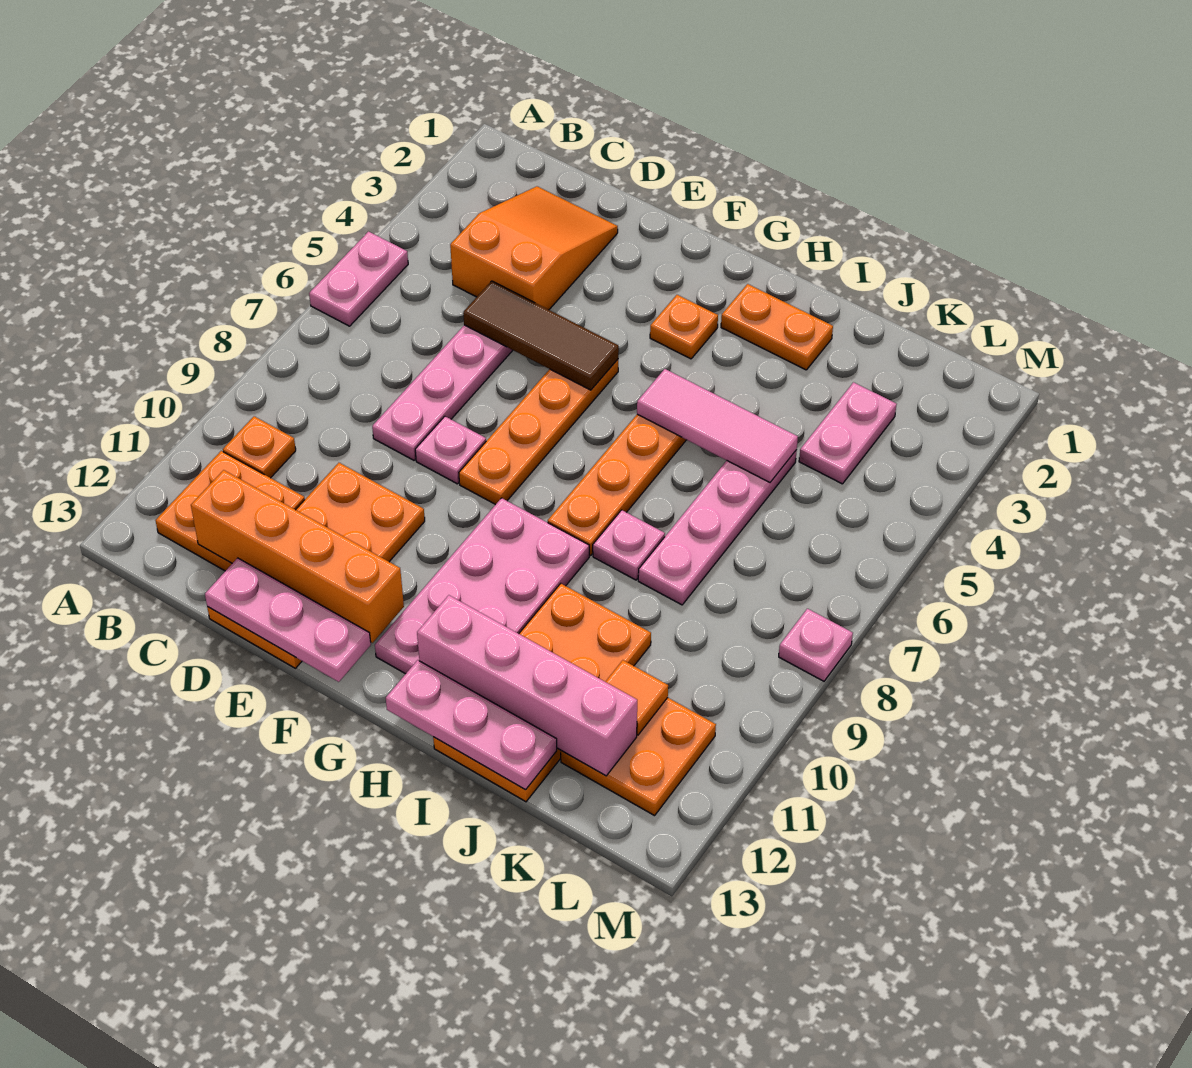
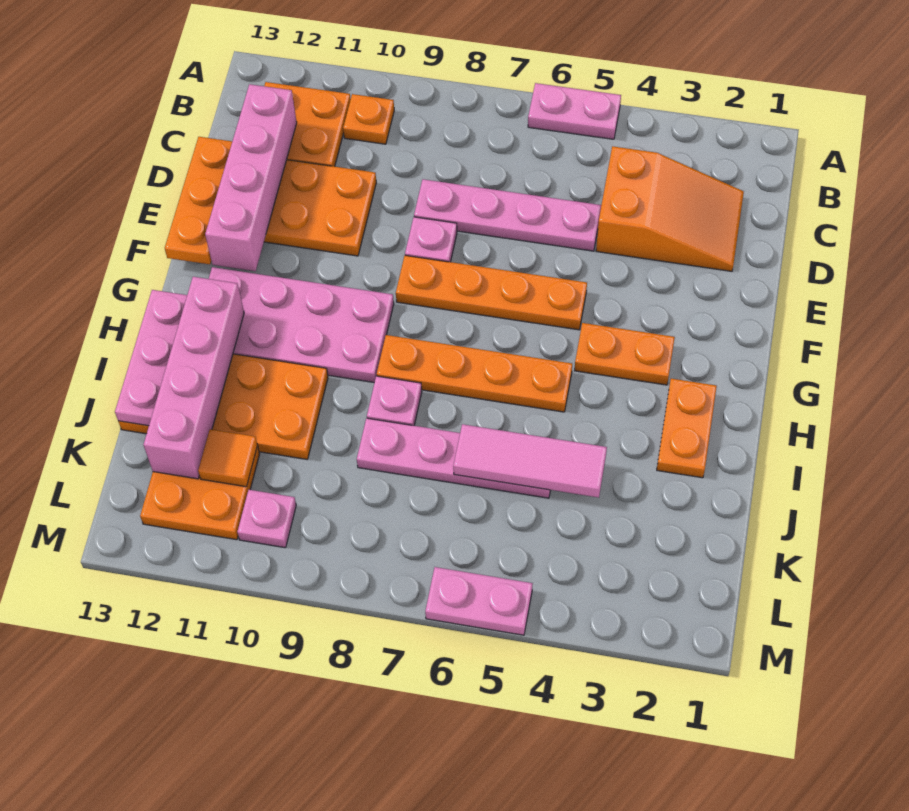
orange 1x4 brick [191,470,404,643] -> pink 1x4 brick [205,84,297,271]
brown 1x3 tile [463,281,619,390] -> none
pink 1x3 plate [205,558,371,682] -> orange 1x3 plate [165,137,232,264]
orange 1x1 plate [650,295,718,359] -> orange 1x2 plate [574,323,675,385]
pink 1x3 tile [637,369,798,482] -> pink 1x3 tile turned to [453,424,607,498]
pink 1x2 plate [799,382,897,484] -> pink 1x2 plate moved to [425,567,533,635]
pink 1x1 plate [779,609,853,681] -> pink 1x1 plate moved to [237,490,296,548]

